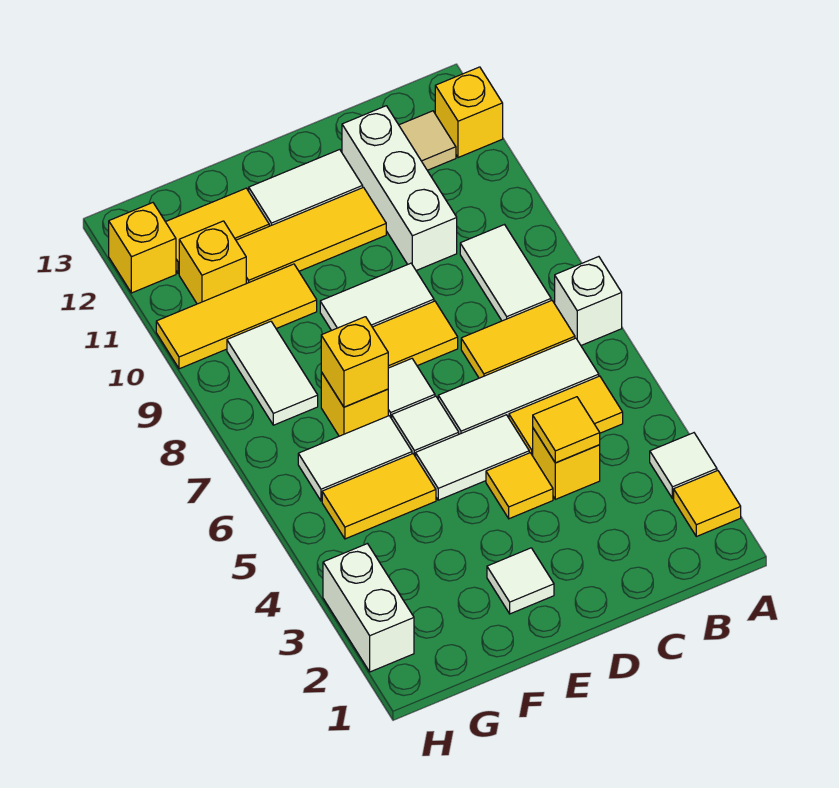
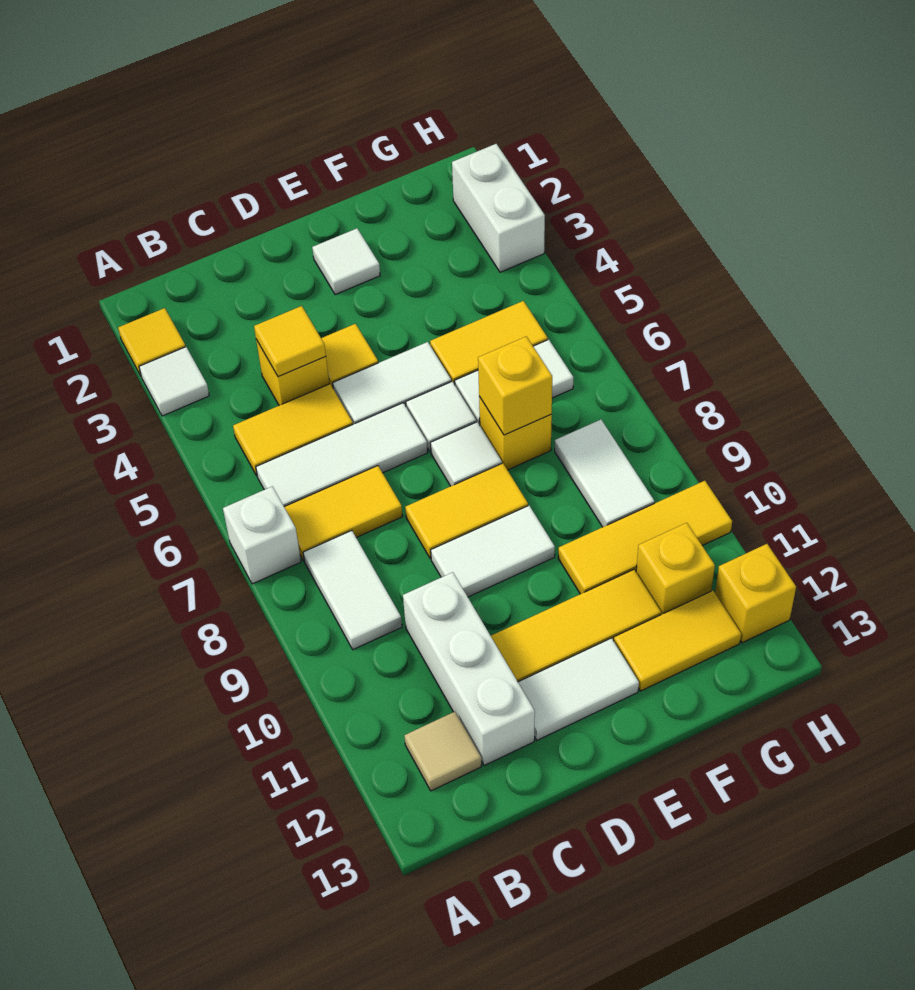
yellow 1x1 brick [435,67,503,158] -> none

